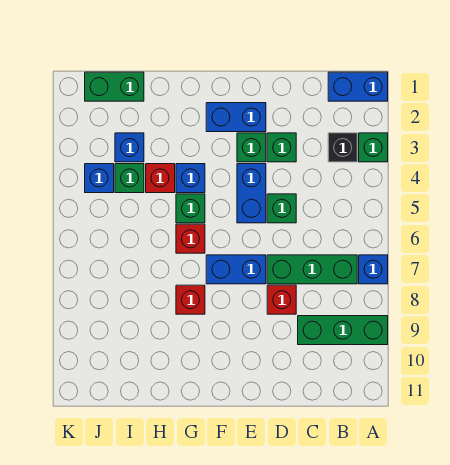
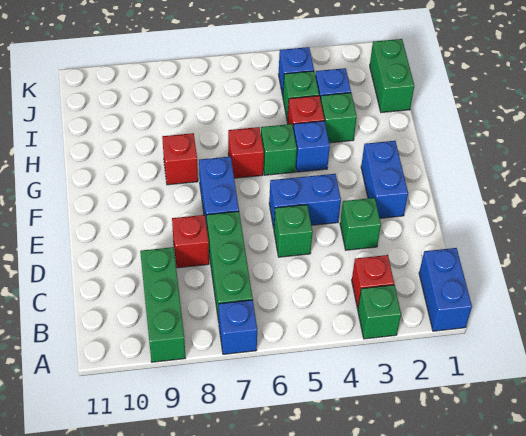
black 1x1 brick [328,133,357,162] -> red 1x1 brick [352,255,394,308]
green 1x1 brick [237,133,266,162] -> green 1x1 brick moved to [321,93,357,143]

